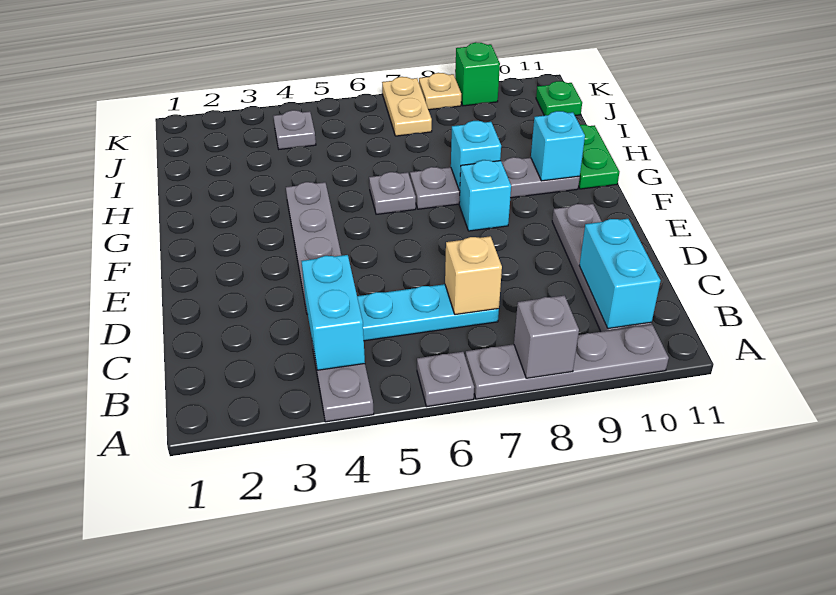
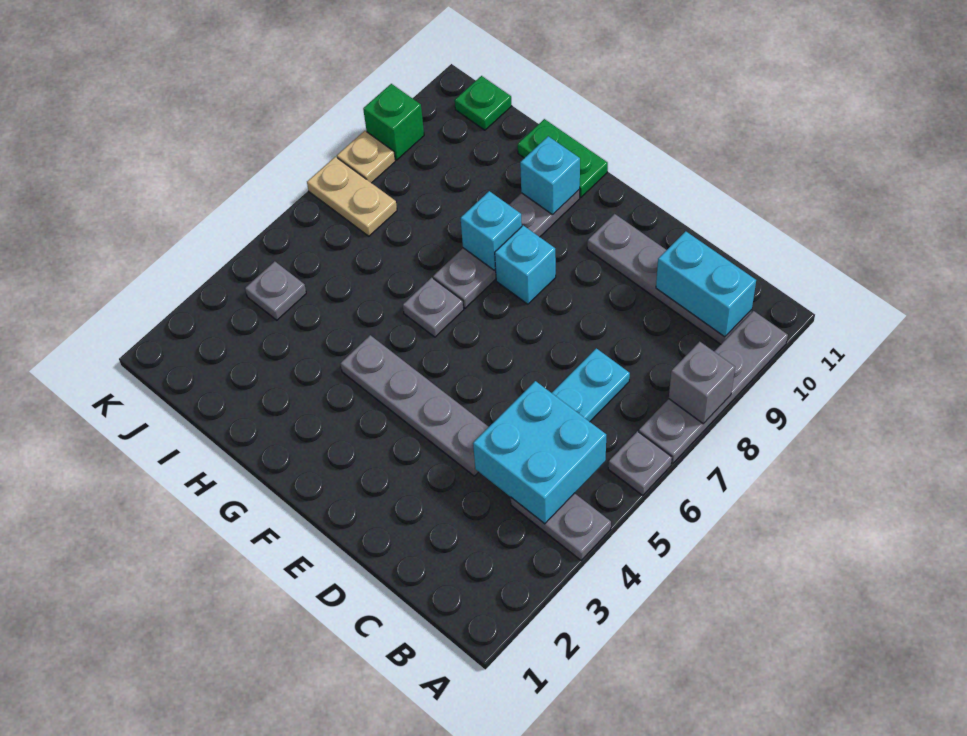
cyan 1x2 brick [302,255,365,370] -> cyan 2x2 brick [473,381,606,524]
tan 1x1 brick [445,236,502,315] -> none

